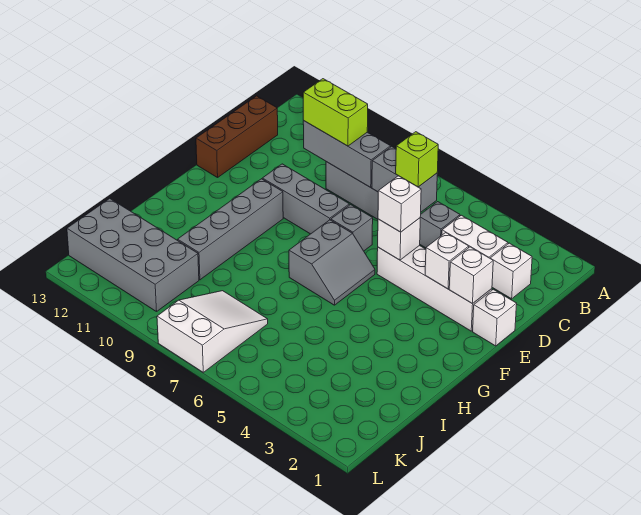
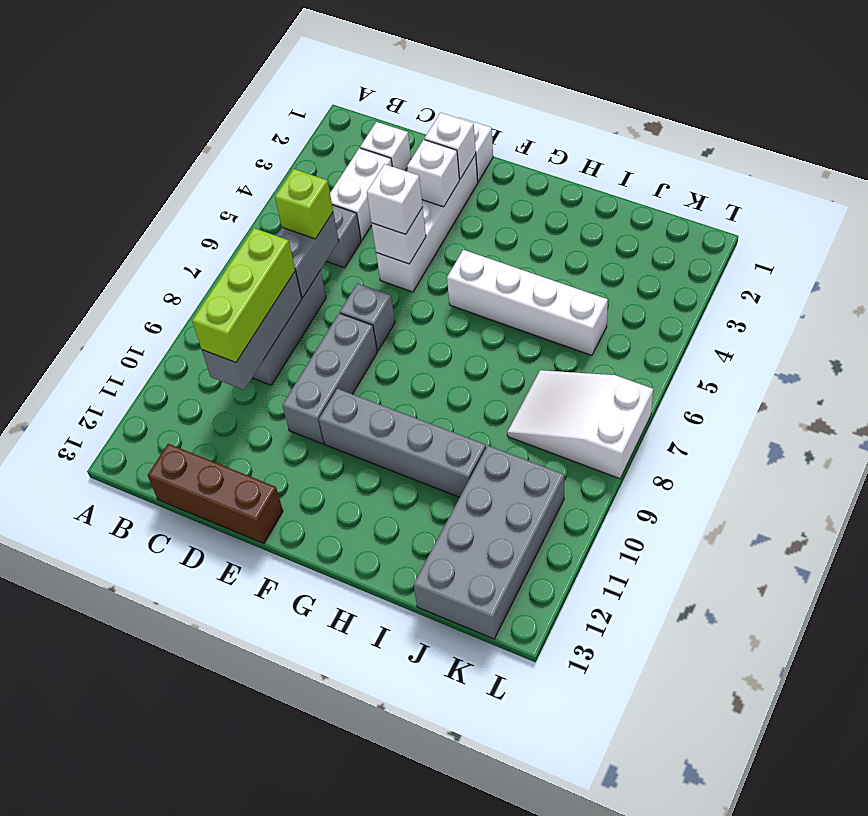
lime 1x2 brick [303,79,368,146] -> lime 1x3 brick [192,228,295,362]
grey 2x2 slope [289,220,375,305] -> none
none -> white 1x4 brick [447,250,608,355]

